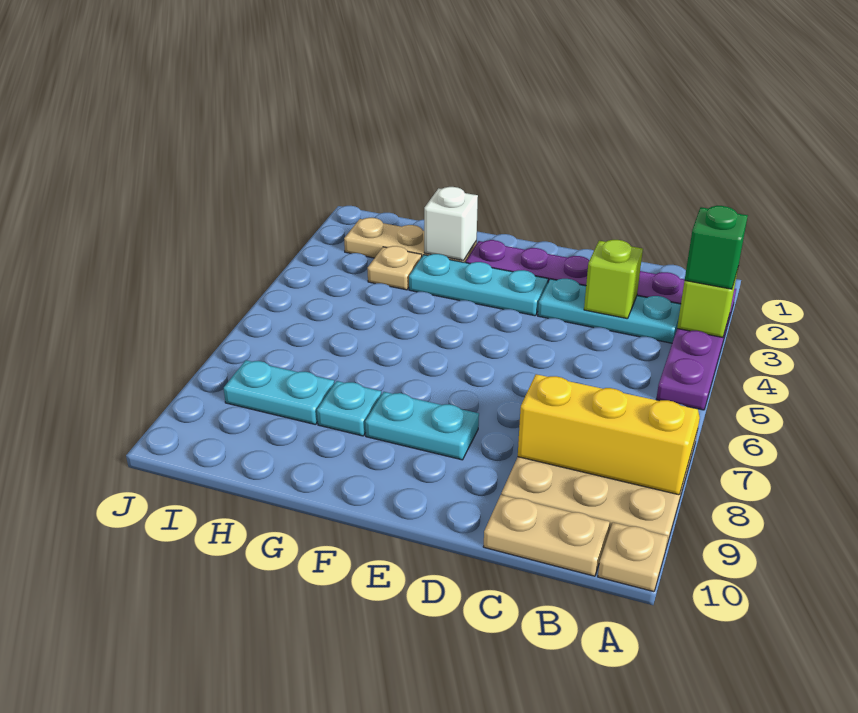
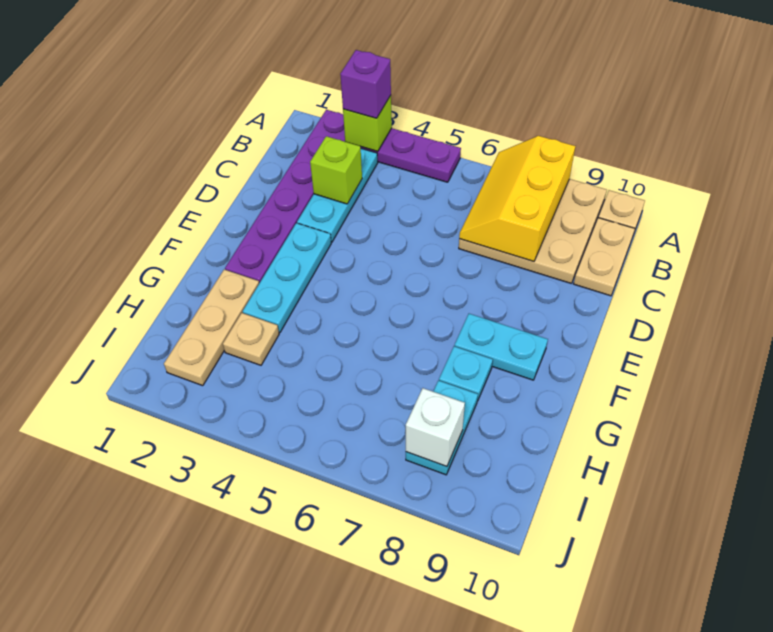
green 1x1 brick [685,206,748,289] -> purple 1x1 brick [340,50,391,118]
cyan 1x2 plate [365,392,479,460] -> cyan 1x2 plate turned to [454,314,548,380]
white 1x1 brick [424,187,478,261] -> white 1x1 brick moved to [406,388,465,467]

